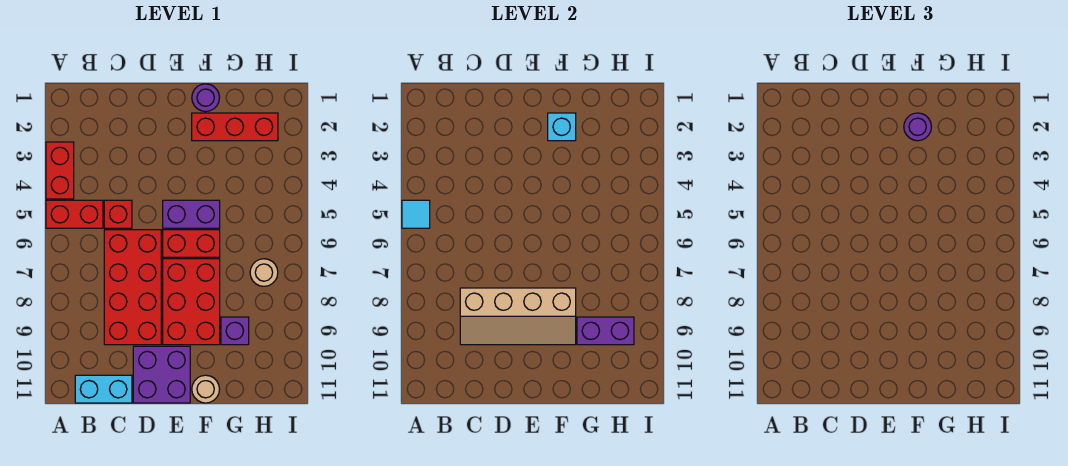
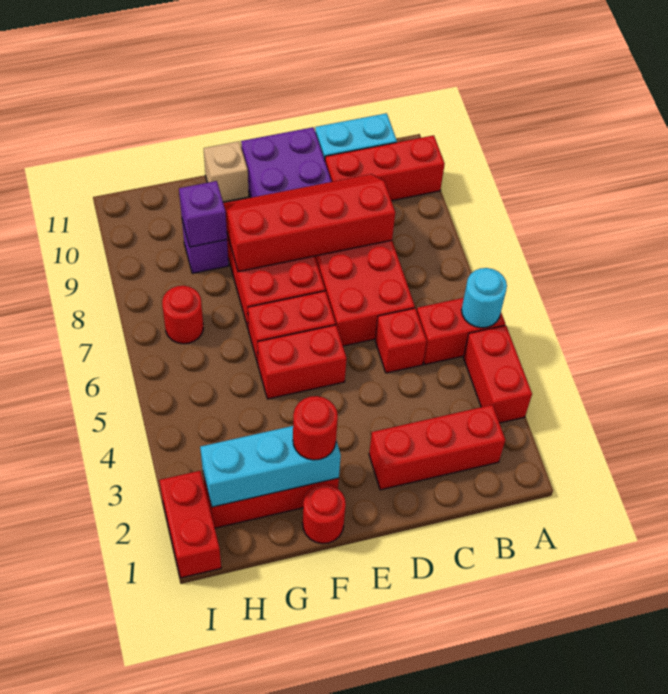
cyan 1x1 tile [402,200,430,228] -> cyan 1x1 round brick [462,268,507,328]
none -> red 1x3 brick [325,135,445,201]
none -> red 1x3 brick [369,405,505,490]
tan 2x4 slope [460,288,576,345] -> red 2x4 slope [223,174,395,272]
purple 1x2 brick [163,200,220,228] -> red 1x2 brick [258,325,347,399]
purple 1x1 round brick [192,84,220,112] -> red 1x1 round brick [303,484,346,544]
cyan 1x1 brick [548,113,576,141] -> cyan 1x3 brick [200,426,341,507]
purple 1x1 round brick [904,113,931,141] -> red 1x1 round brick [293,396,338,460]
tan 1x1 round brick [192,375,219,403] -> tan 1x1 brick [204,141,249,202]
purple 1x2 brick [577,317,634,345] -> purple 1x1 brick [179,181,227,247]
tan 1x1 round brick [250,259,278,286] -> red 1x1 round brick [162,286,203,344]
none -> red 1x2 brick [159,471,221,578]

